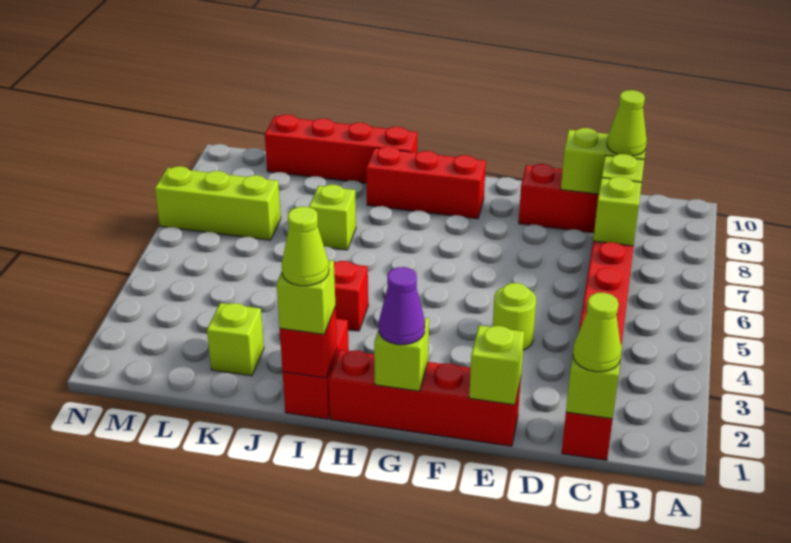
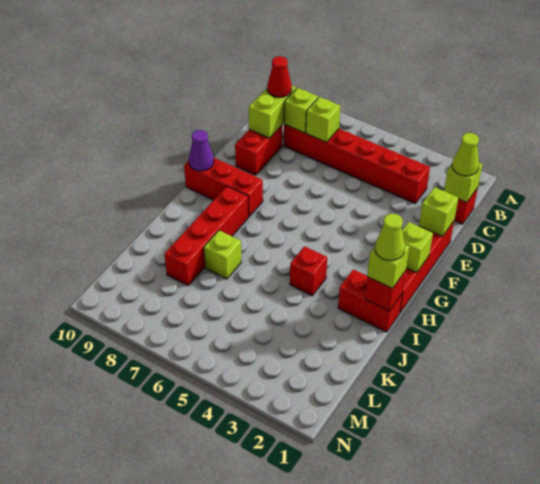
lime 1x1 cone [607,90,647,156] -> red 1x1 cone [267,56,292,97]
lime 1x1 round brick [493,283,536,350] -> none
purple 1x1 cone [379,267,425,345] -> purple 1x1 cone moved to [189,130,214,171]
red 1x3 brick [366,147,486,219] -> red 1x3 brick turned to [184,158,263,217]
red 1x4 brick [265,115,417,183] -> red 1x4 brick moved to [165,186,249,285]
lime 1x1 brick [207,303,264,376] -> none
lime 1x3 brick [155,166,281,240] -> none

